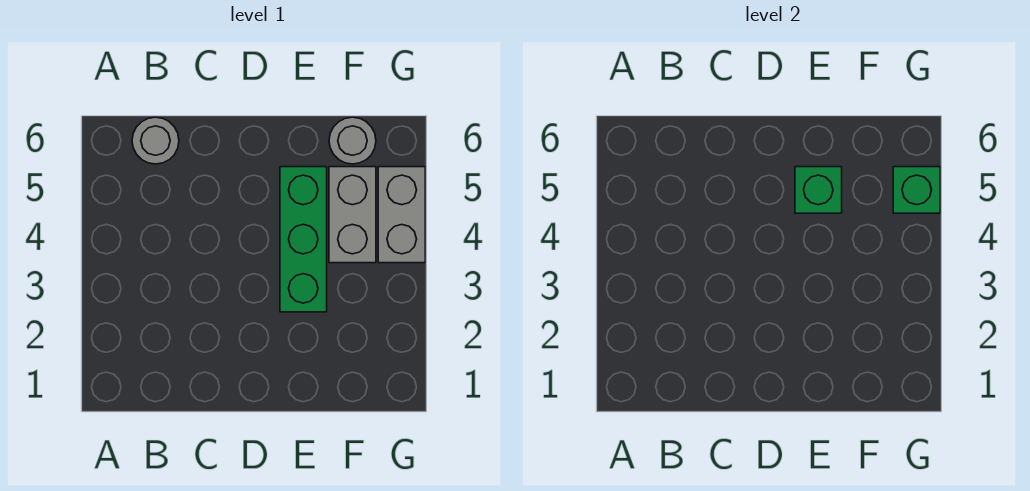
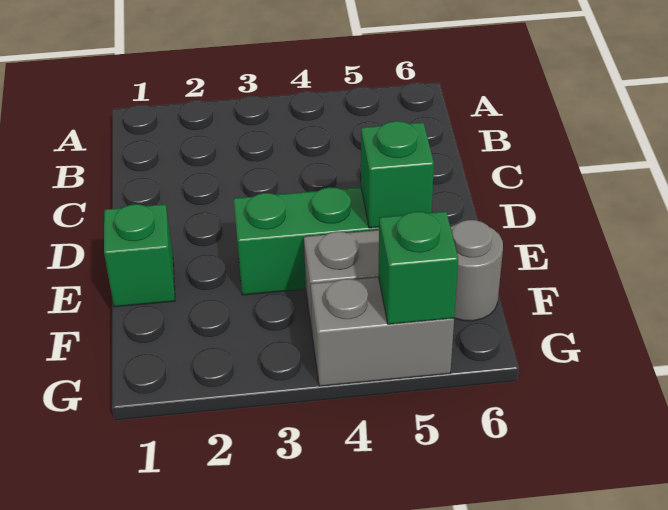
grey 1x1 round brick [132,117,179,164] -> none
none -> green 1x1 brick [104,204,175,307]

